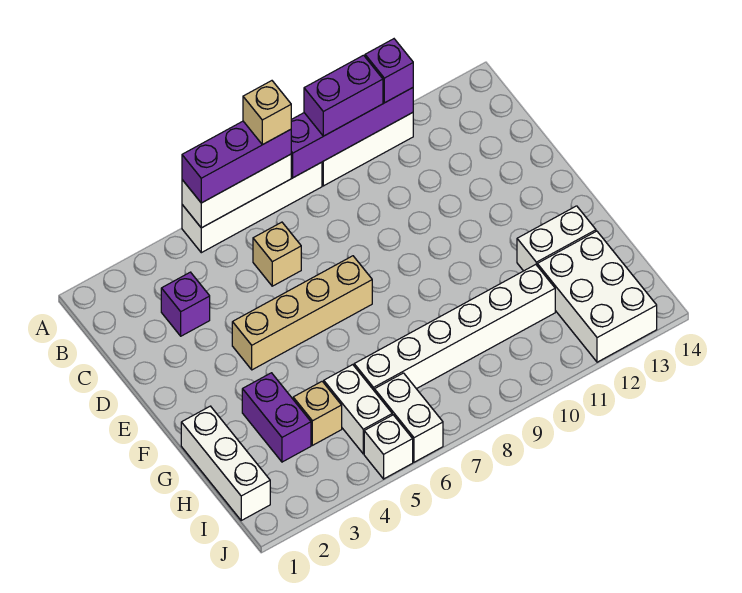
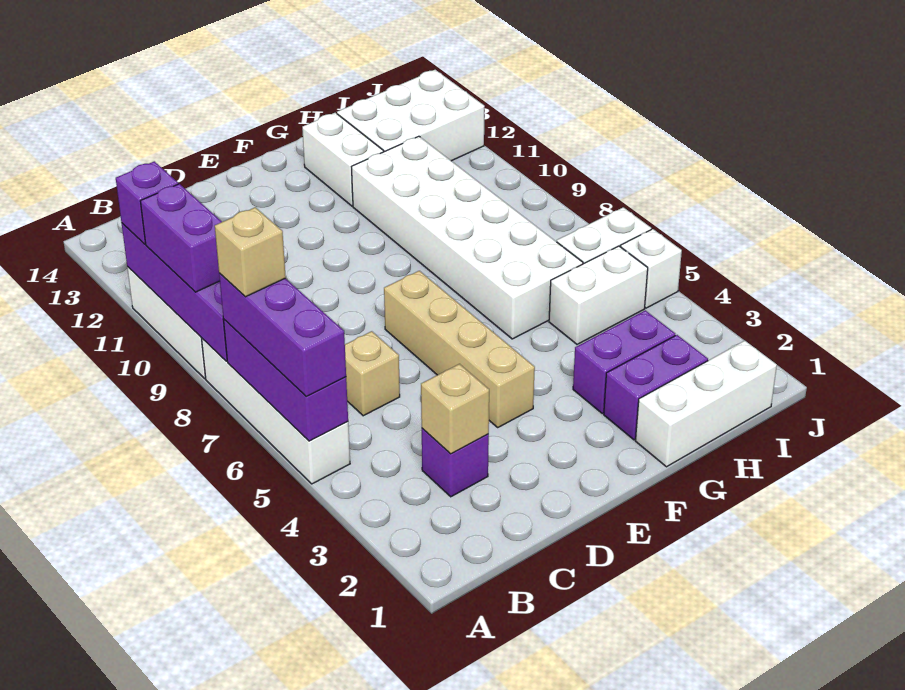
white 1x3 brick [182,154,291,228] -> purple 1x3 brick [223,319,348,441]
none -> purple 1x2 brick [604,335,708,440]
tan 1x1 brick [293,381,342,445] -> tan 1x1 brick moved to [421,364,489,454]
white 1x6 brick [354,265,555,391] -> white 2x6 brick [352,136,583,339]

